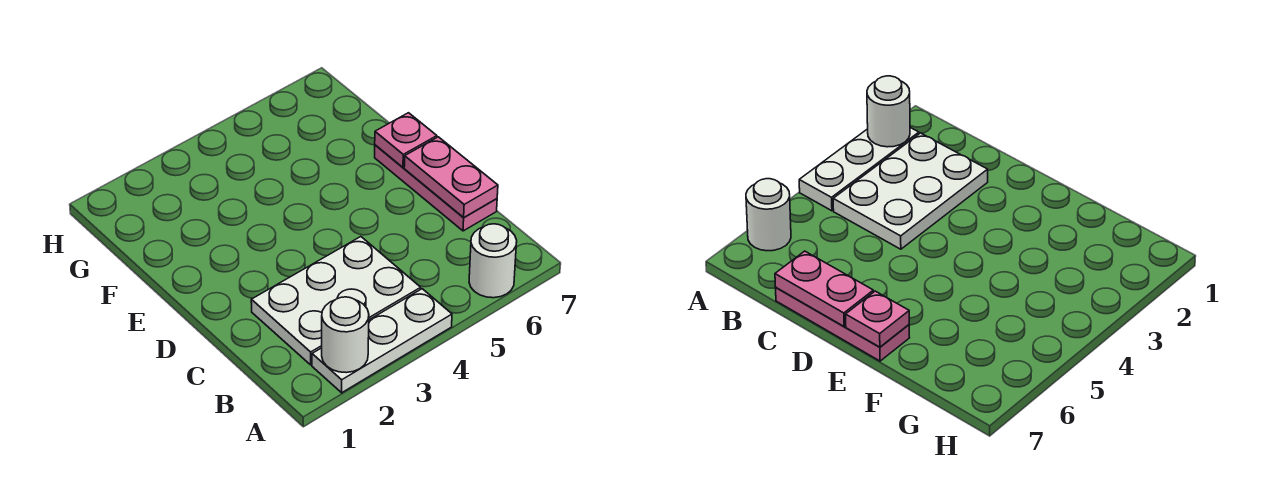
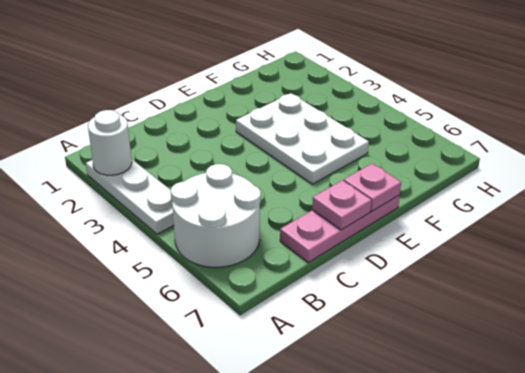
white 1x1 round brick [469,224,517,298] -> white 2x2 round brick [171,164,261,267]
white 2x3 plate [251,237,421,365] -> white 2x3 plate moved to [236,93,369,184]
pink 1x2 plate [404,137,498,218] -> pink 1x1 plate [312,180,371,230]

